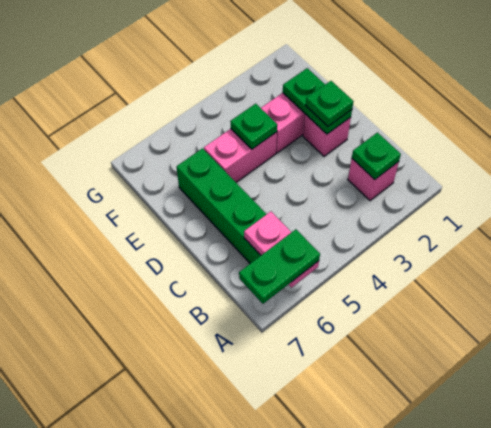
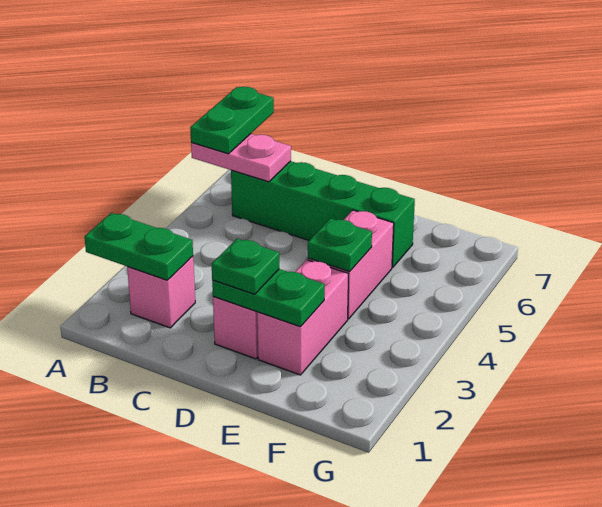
green 1x1 plate [352,133,401,179] -> green 1x2 plate [85,213,193,280]

